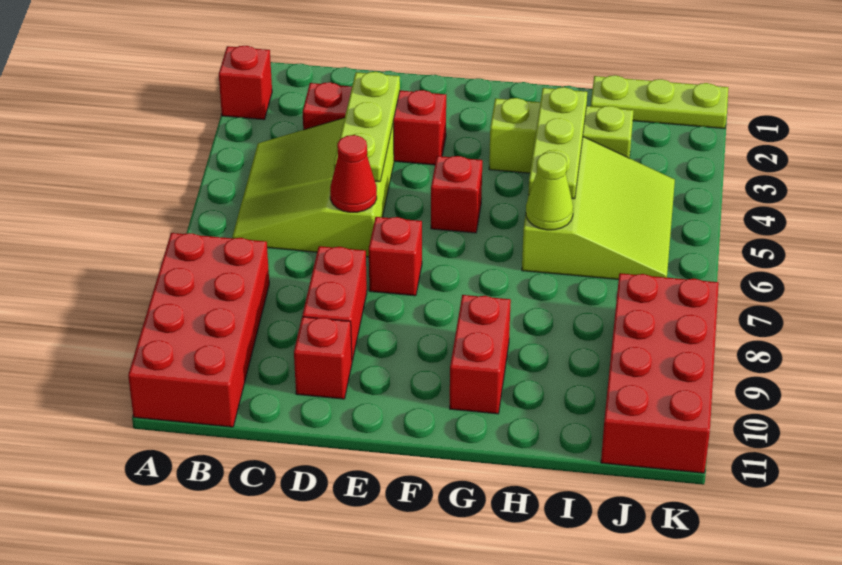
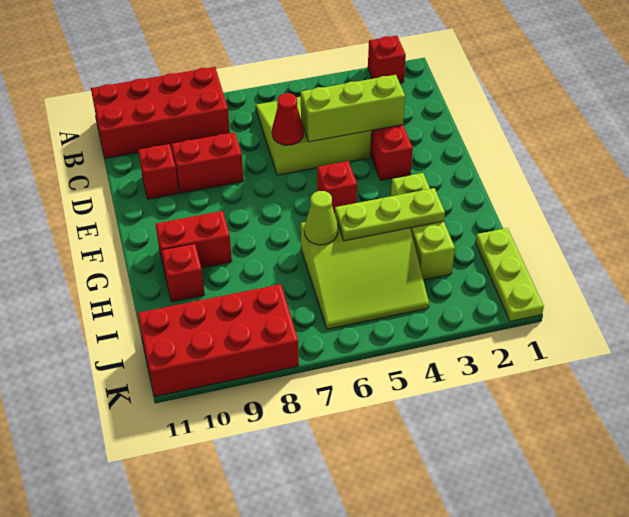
lime 1x3 plate [334,72,400,182] -> lime 1x3 brick [300,75,405,142]
red 1x1 brick [369,217,422,296] -> red 1x1 brick moved to [162,244,204,302]

